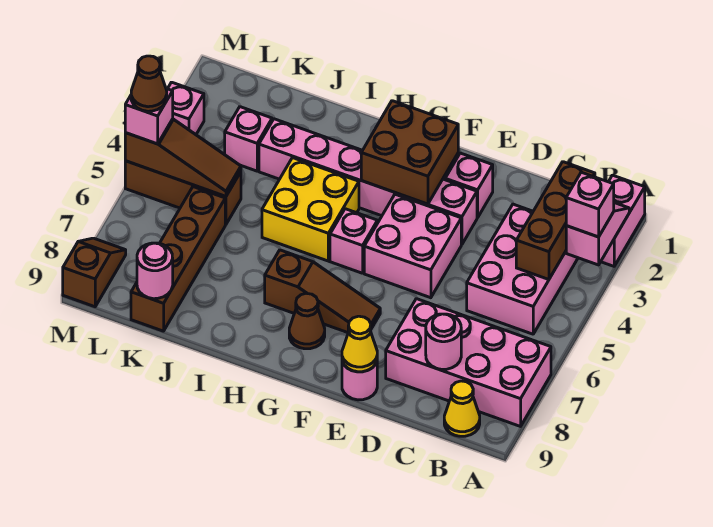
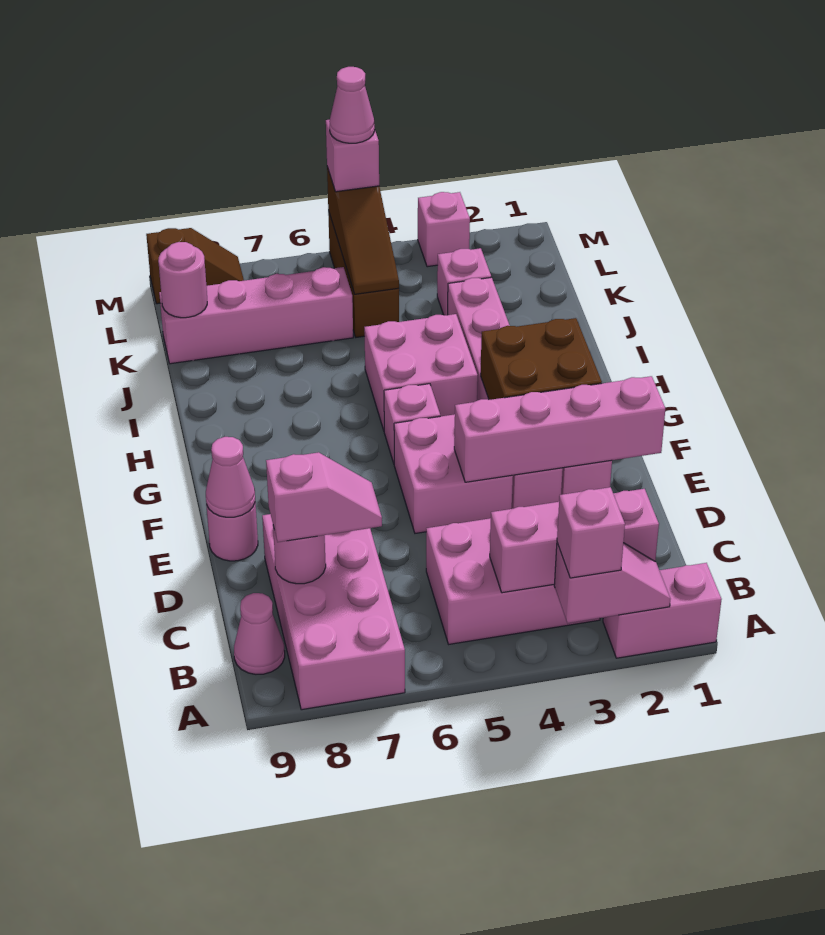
brown 1x3 brick [516,162,595,279] -> pink 1x3 brick [490,489,659,593]
yellow 1x1 cone [444,381,480,436] -> pink 1x1 cone [234,593,285,674]
none -> pink 1x2 slope [266,452,382,542]
none -> pink 1x4 brick [454,376,665,482]
yellow 1x1 cone [342,316,377,372] -> pink 1x1 cone [206,437,255,517]
brown 1x3 slope [265,250,380,333] -> none
brown 1x1 cone [289,293,325,349] -> none
yellow 2x2 brick [262,158,359,261] -> pink 2x2 brick [364,314,478,430]
brown 1x4 brick [131,187,225,331] -> pink 1x4 brick [159,267,353,364]
brown 1x1 cone [131,56,167,111] -> pink 1x1 cone [329,67,375,143]

